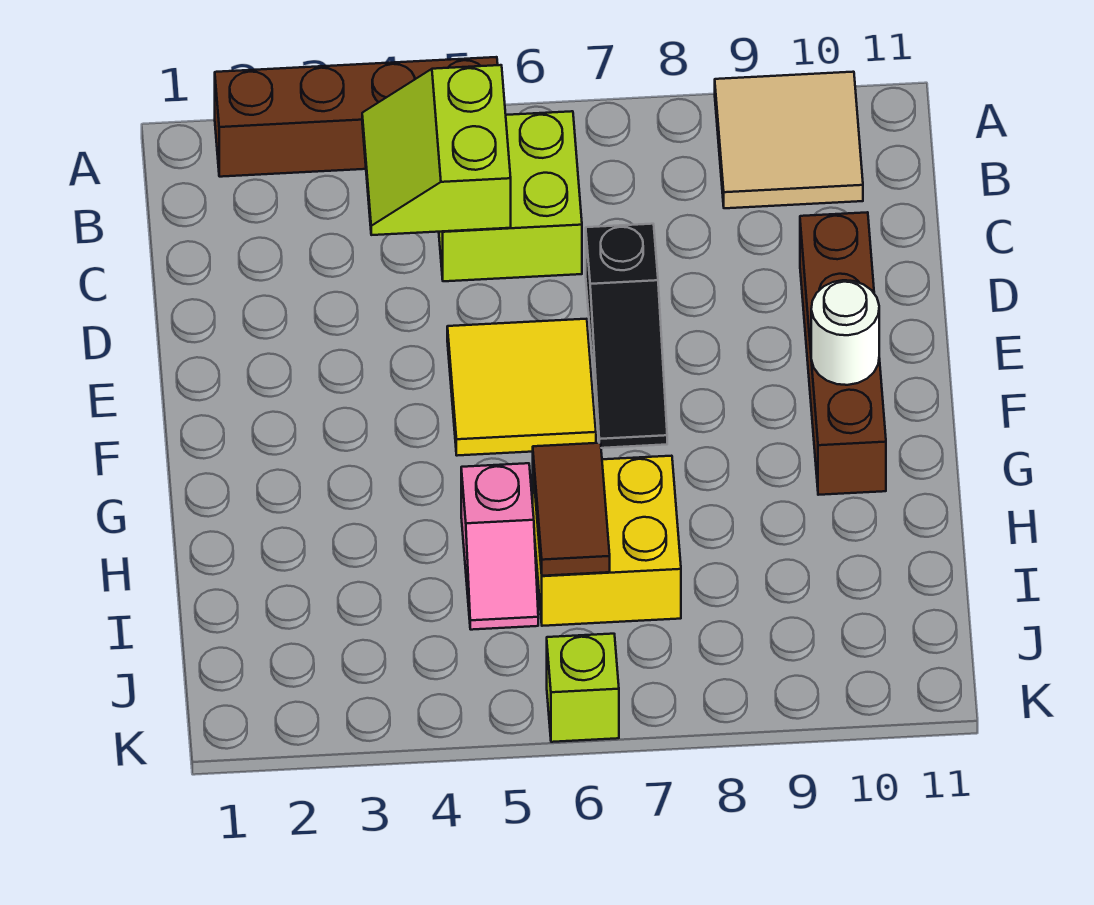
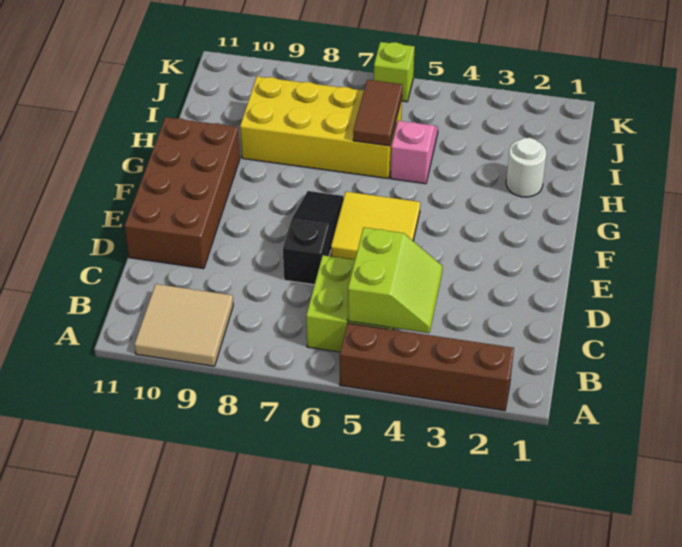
brown 1x4 brick [800,212,886,495] -> brown 2x4 brick [125,117,240,269]
white 1x1 round brick [811,280,879,385] -> white 1x1 round brick moved to [506,138,546,197]
yellow 2x2 brick [533,456,681,626] -> yellow 2x4 brick [240,76,402,178]

